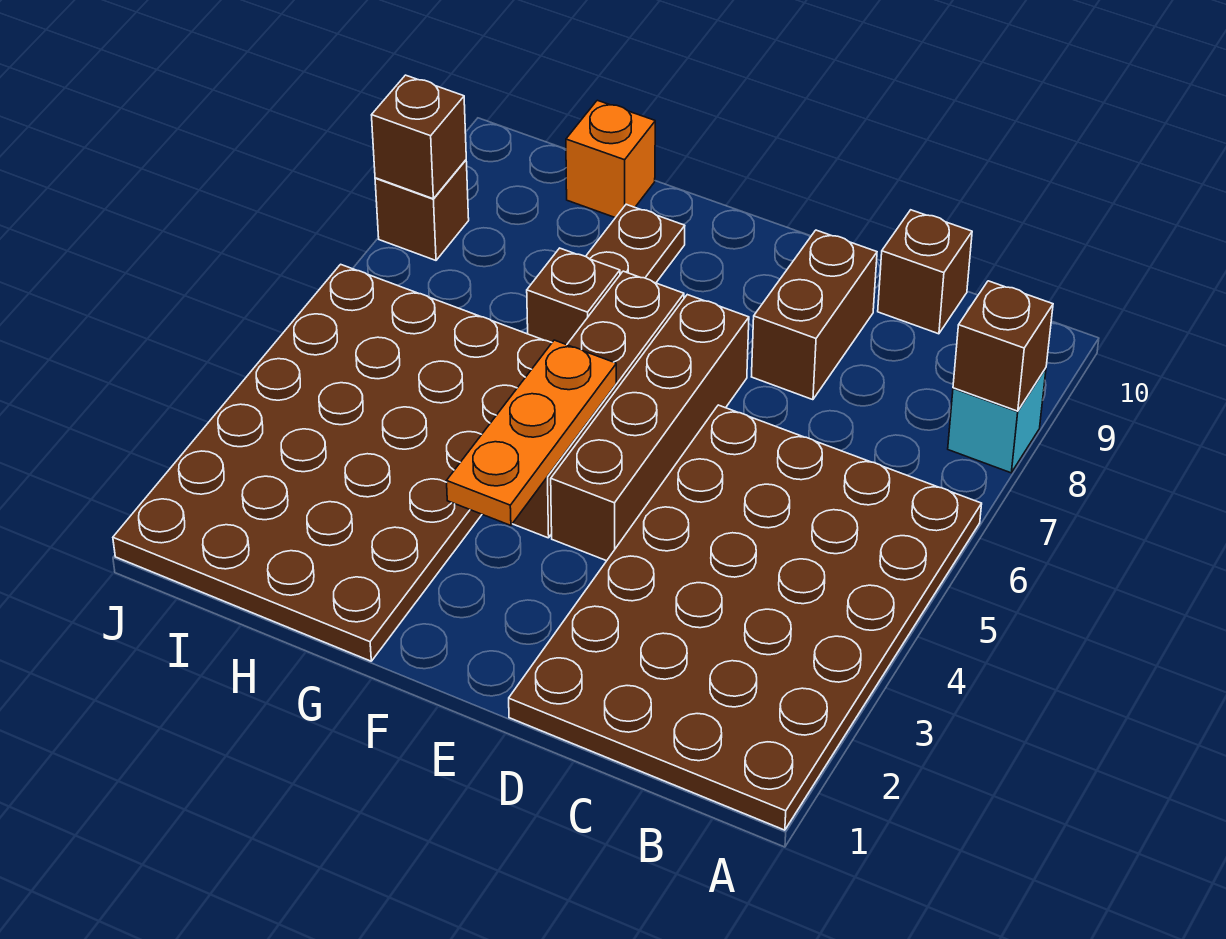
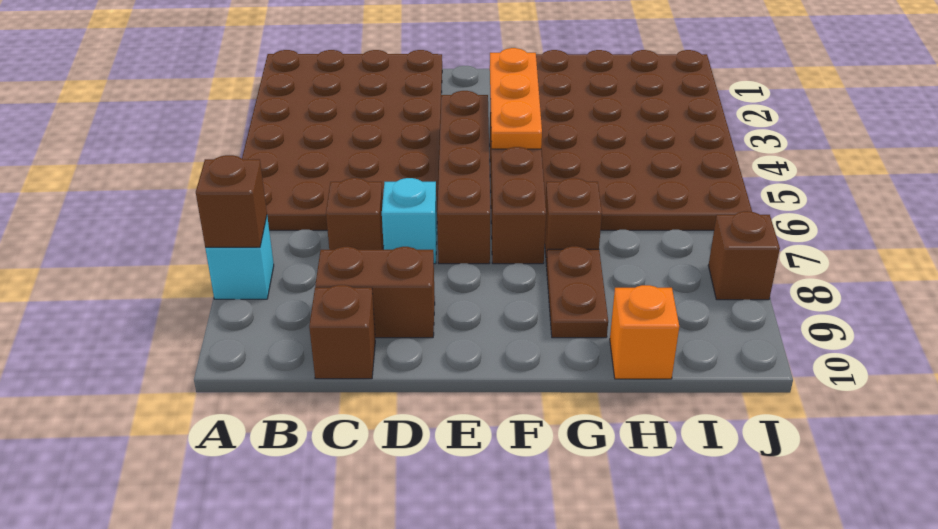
none -> cyan 1x1 brick [382,178,437,264]
brown 1x2 brick [752,230,877,400] -> brown 1x2 brick turned to [315,247,435,338]
brown 1x1 brick [372,75,466,199] -> brown 1x1 brick moved to [326,178,384,250]

